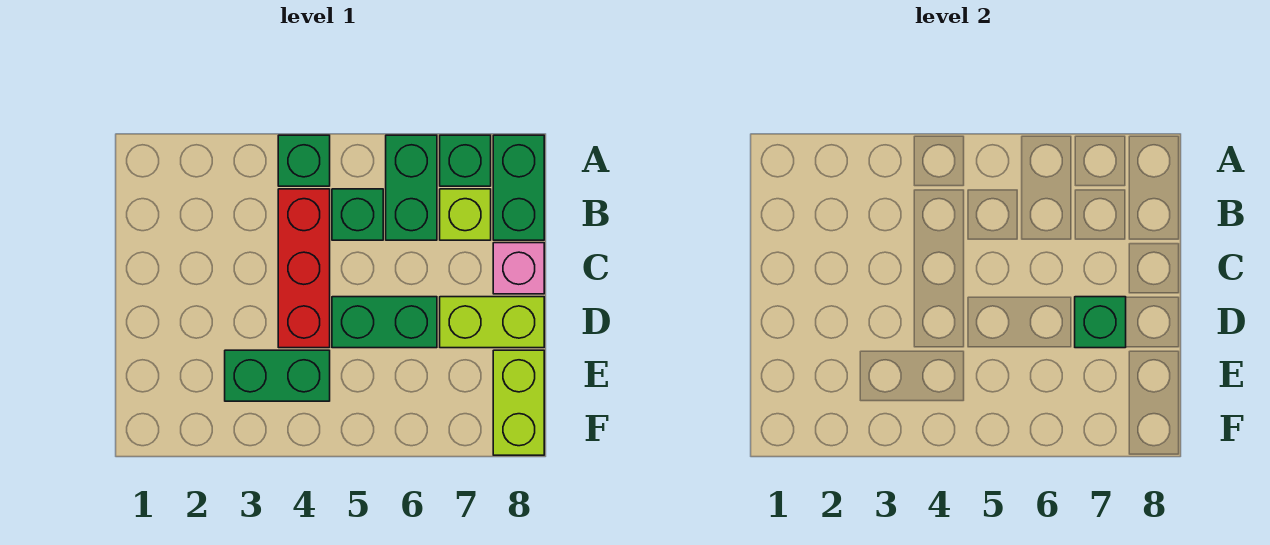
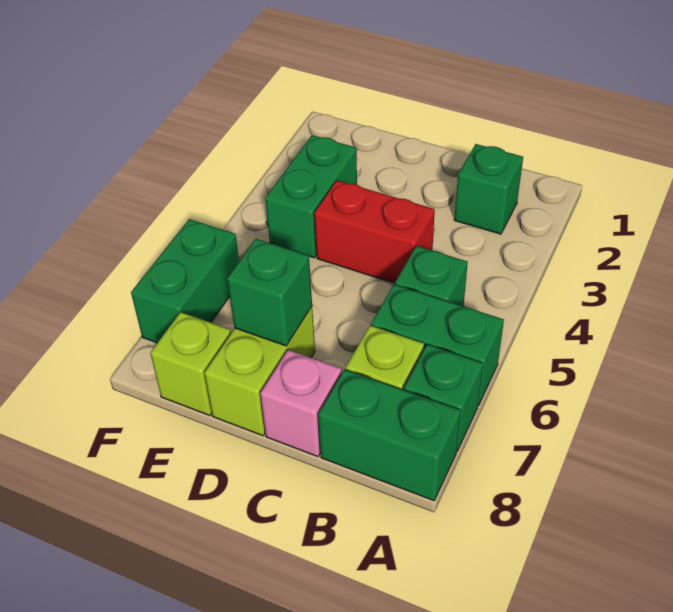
green 1x1 brick [278,135,330,186] -> green 1x1 brick moved to [454,144,523,234]
red 1x3 brick [278,189,330,348] -> red 1x2 brick [314,181,435,283]
green 1x2 brick [332,297,437,348] -> green 1x2 brick moved to [131,219,239,343]
lime 1x2 brick [493,350,544,455] -> lime 1x1 brick [150,312,231,416]

